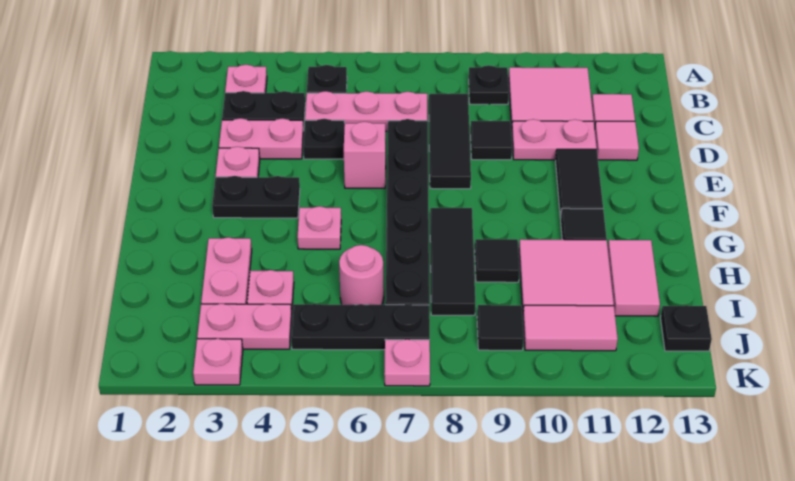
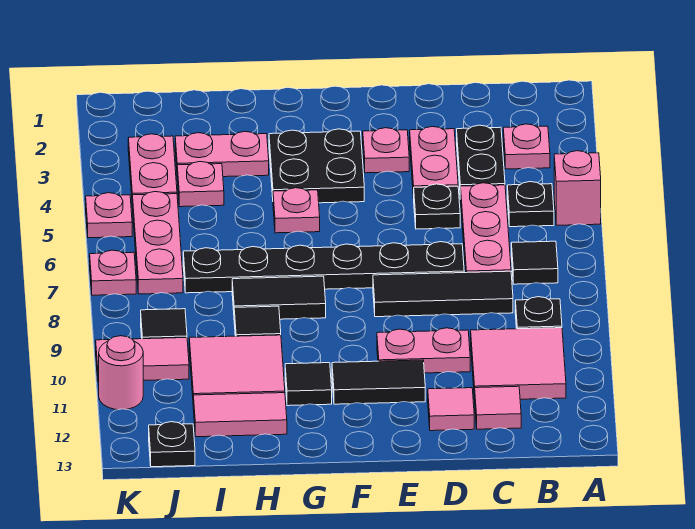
black 1x1 tile [471,121,512,160] -> black 1x1 tile moved to [511,241,558,284]
pink 1x2 plate [512,119,597,160] -> pink 1x2 plate turned to [377,328,470,373]
pink 1x1 brick [344,122,386,188] -> pink 1x1 brick moved to [554,151,601,225]
black 1x2 plate [212,176,300,218] -> black 2x2 plate [269,129,364,203]
black 1x3 tile [430,208,475,315] -> black 1x2 tile [232,276,326,319]
pink 1x1 round brick [339,245,384,305] -> pink 1x1 round brick moved to [99,336,143,410]
black 1x3 plate [291,304,430,350] -> pink 1x3 plate [133,192,183,294]
pink 1x2 tile [523,305,618,351] -> pink 1x2 tile turned to [96,338,189,382]
pink 1x1 plate [193,339,243,385] -> pink 1x1 plate moved to [86,193,132,238]

